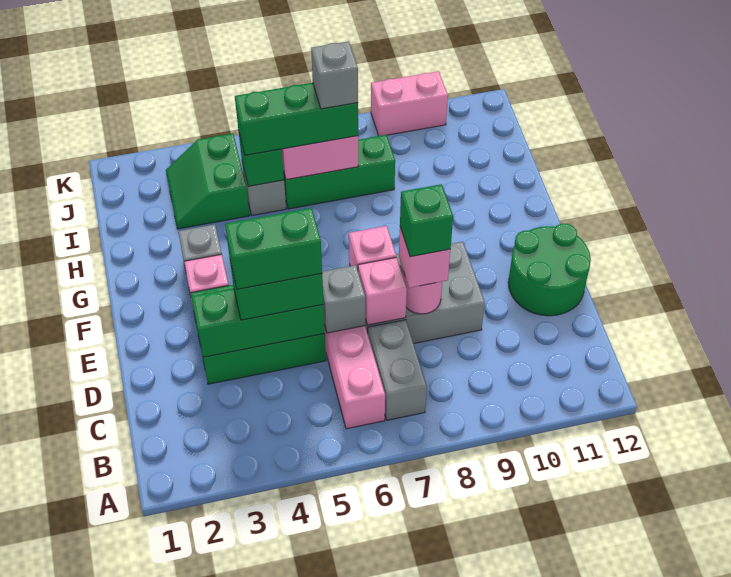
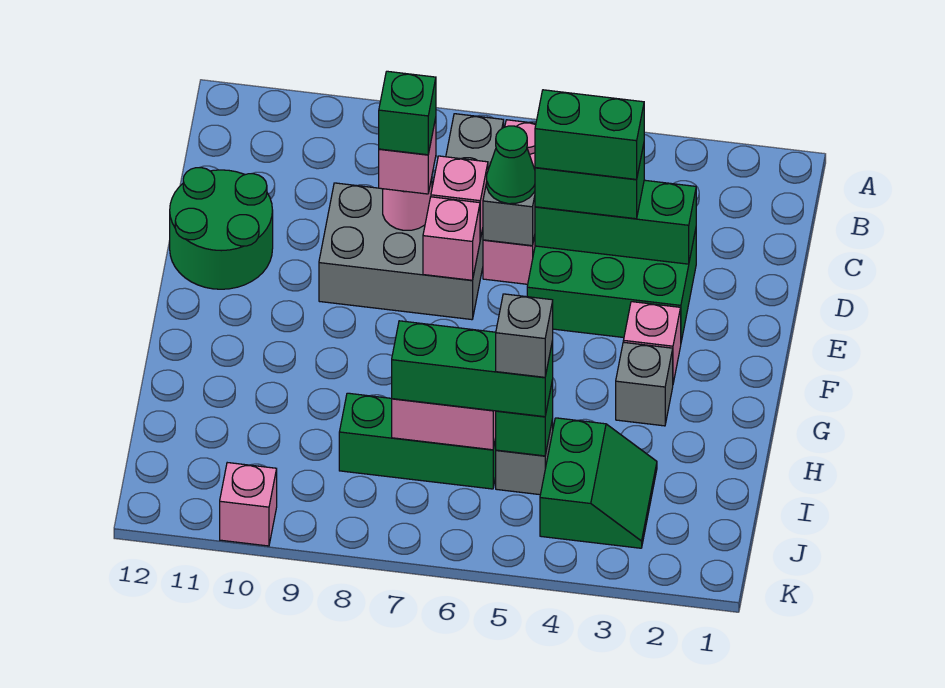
none -> green 1x1 cone [487,126,535,204]
grey 1x1 brick [311,41,358,109] -> grey 1x1 brick moved to [496,294,553,377]
pink 1x2 brick [371,71,448,136] -> pink 1x1 brick [220,463,277,546]

